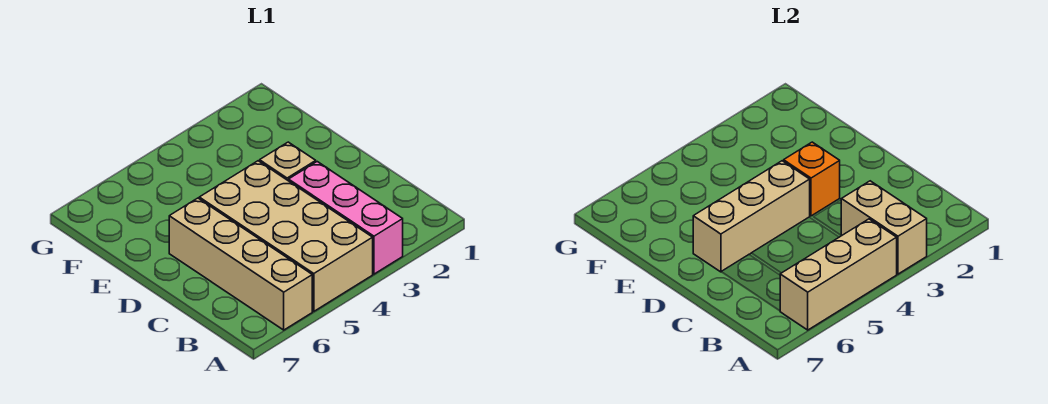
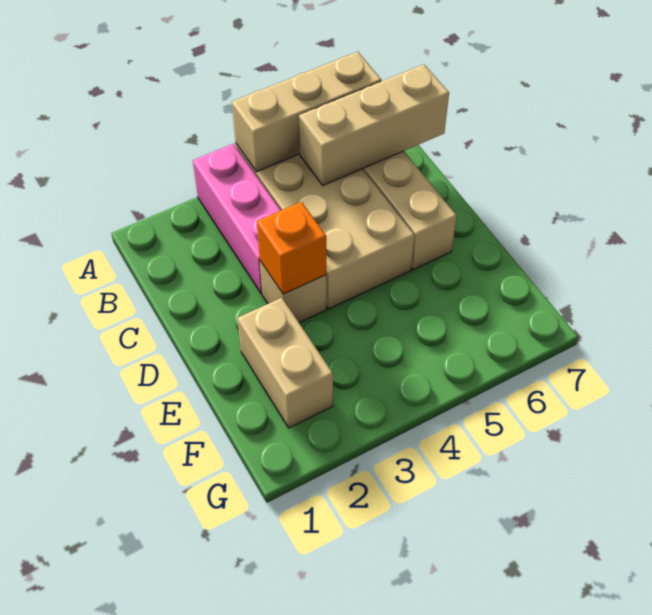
tan 1x2 brick [841,181,927,274] -> tan 1x2 brick moved to [237,298,333,428]
tan 1x3 brick [693,161,810,272] -> tan 1x3 brick moved to [299,64,449,185]

